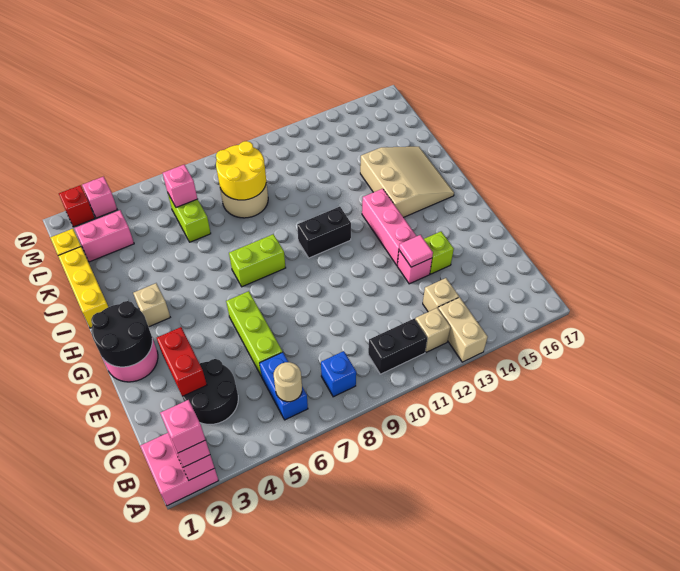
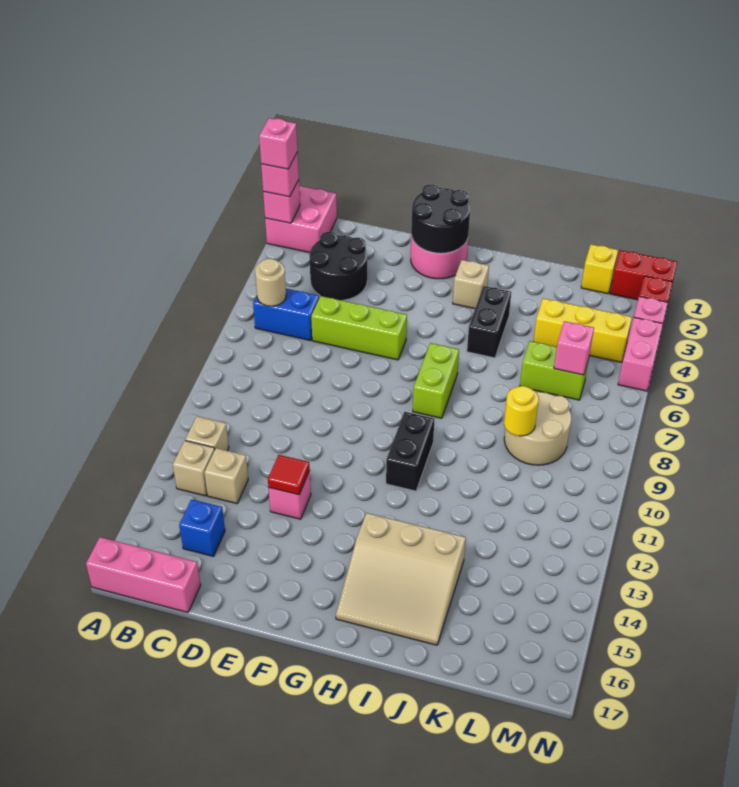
tan 1x2 brick [438,297,488,362] -> tan 1x1 brick [173,441,215,496]
blue 1x1 brick [321,351,356,397] -> blue 1x1 brick moved to [179,499,225,556]
black 1x2 brick [368,318,427,374] -> black 1x2 brick moved to [467,286,511,358]
red 1x2 brick [157,327,207,396] -> red 1x2 brick moved to [610,250,677,300]
pink 1x1 tile [399,235,433,267] -> red 1x1 tile [268,455,310,495]
lime 1x1 brick [424,232,454,274] -> none
pink 1x3 brick [362,189,416,265] -> pink 1x3 brick moved to [86,537,201,612]
yellow 1x3 brick [58,247,108,328] -> yellow 1x3 brick moved to [534,298,632,362]
yellow 2x2 round brick [216,141,266,200] -> yellow 1x1 round brick [504,386,539,436]
pink 1x2 brick [74,210,134,262] -> pink 1x2 brick moved to [618,317,663,391]

